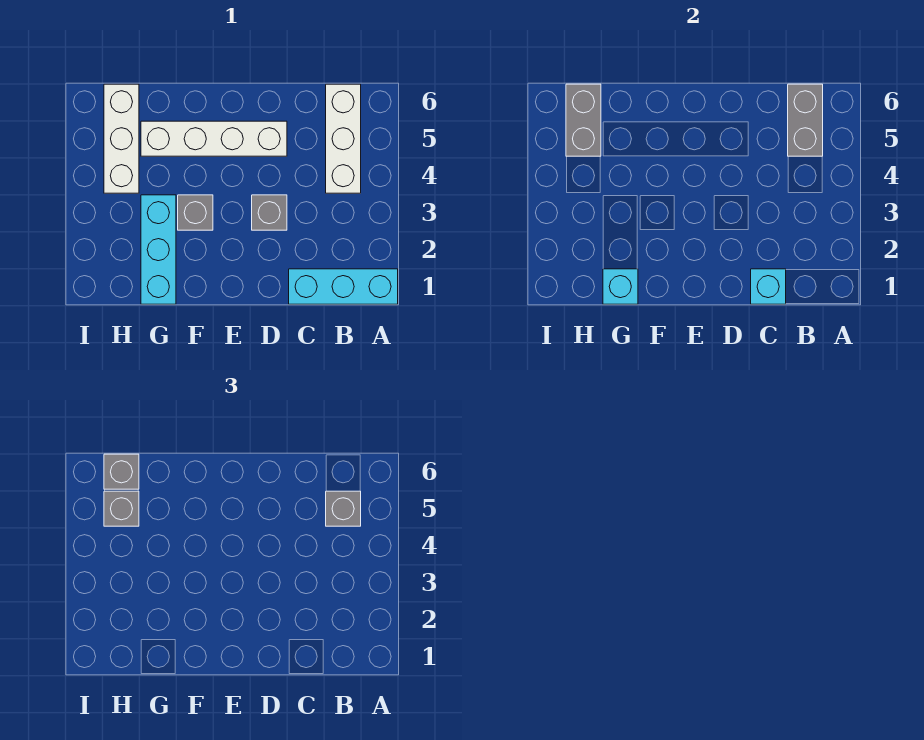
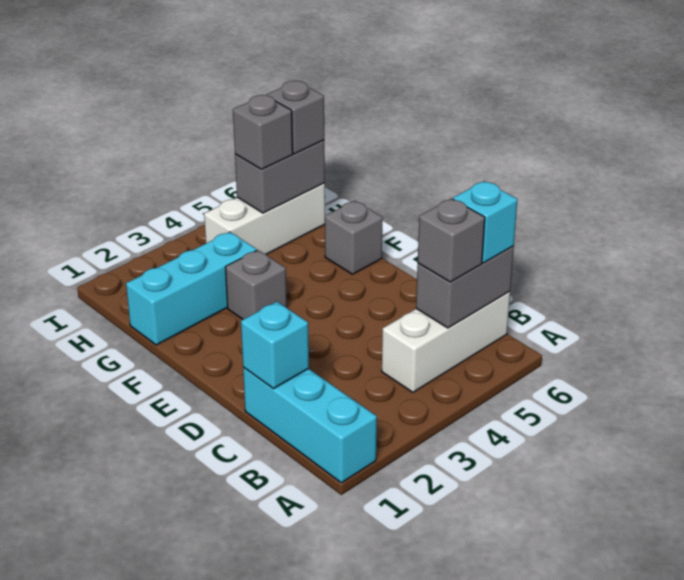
grey 1x1 brick [252,195,287,230] -> grey 1x1 brick moved to [325,201,383,274]
white 1x4 brick [141,121,287,156] -> none
cyan 1x1 brick [603,269,638,304] -> cyan 1x1 brick moved to [453,181,517,263]

